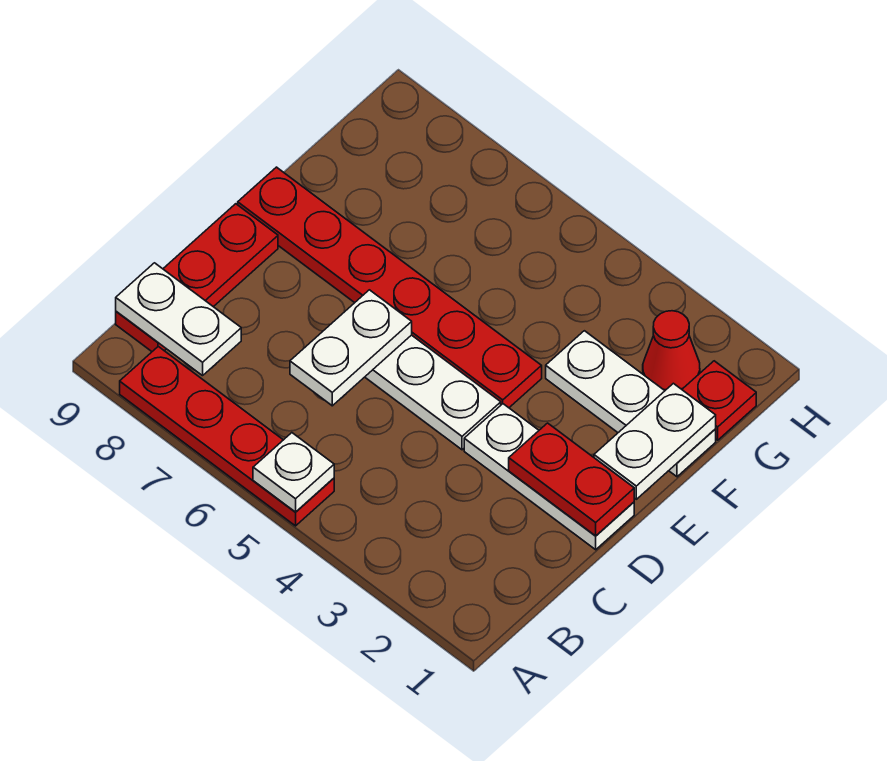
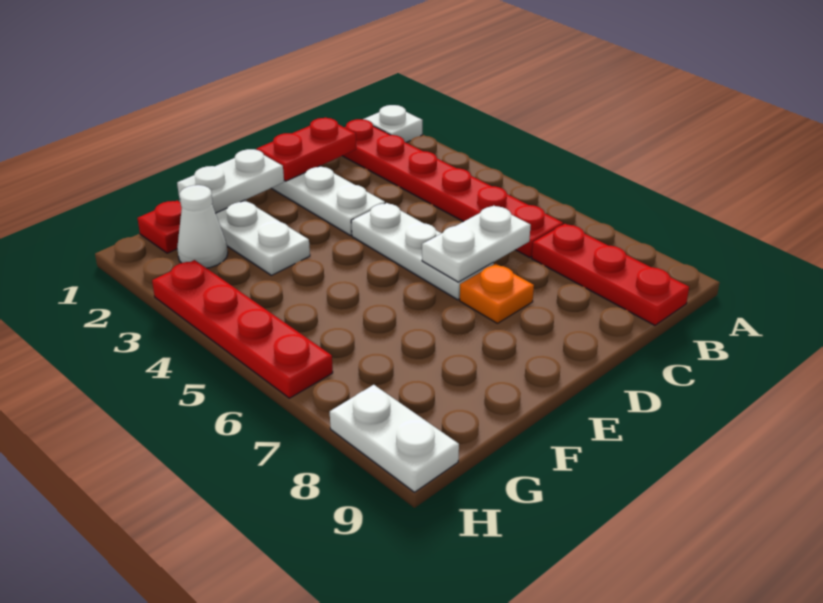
red 1x4 plate [120,346,334,526] -> red 1x4 plate moved to [152,260,333,398]
white 1x1 plate [253,433,334,512] -> white 1x1 plate moved to [363,105,422,142]
white 1x2 plate [116,263,241,376] -> white 1x2 plate moved to [330,385,459,492]
red 1x3 plate [116,204,278,351] -> red 1x3 plate turned to [532,224,689,325]
red 1x2 plate [509,423,634,536] -> red 1x2 plate turned to [256,118,356,181]
none -> orange 1x1 plate [460,264,534,323]
red 1x6 plate [238,167,542,408] -> red 1x6 plate moved to [343,119,563,258]
red 1x1 cone [643,311,700,390] -> white 1x1 cone [177,185,228,268]

